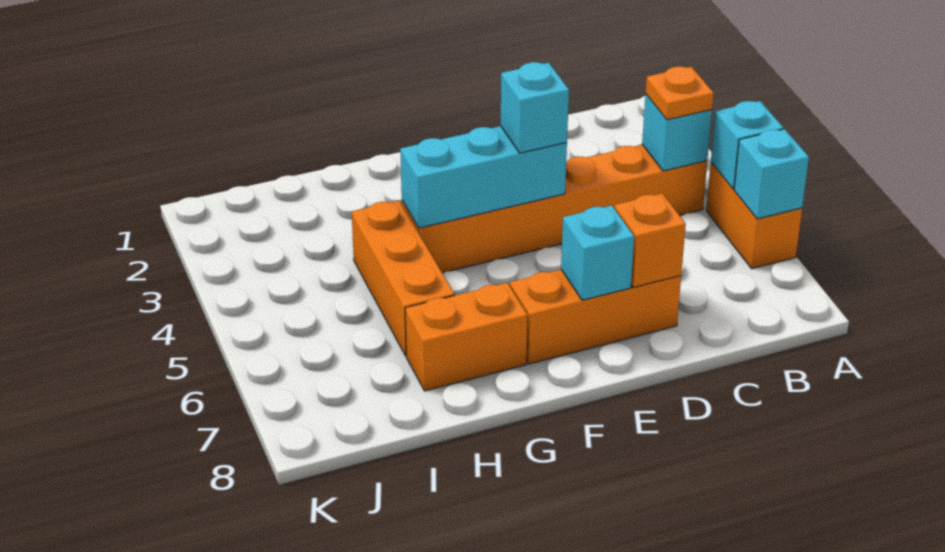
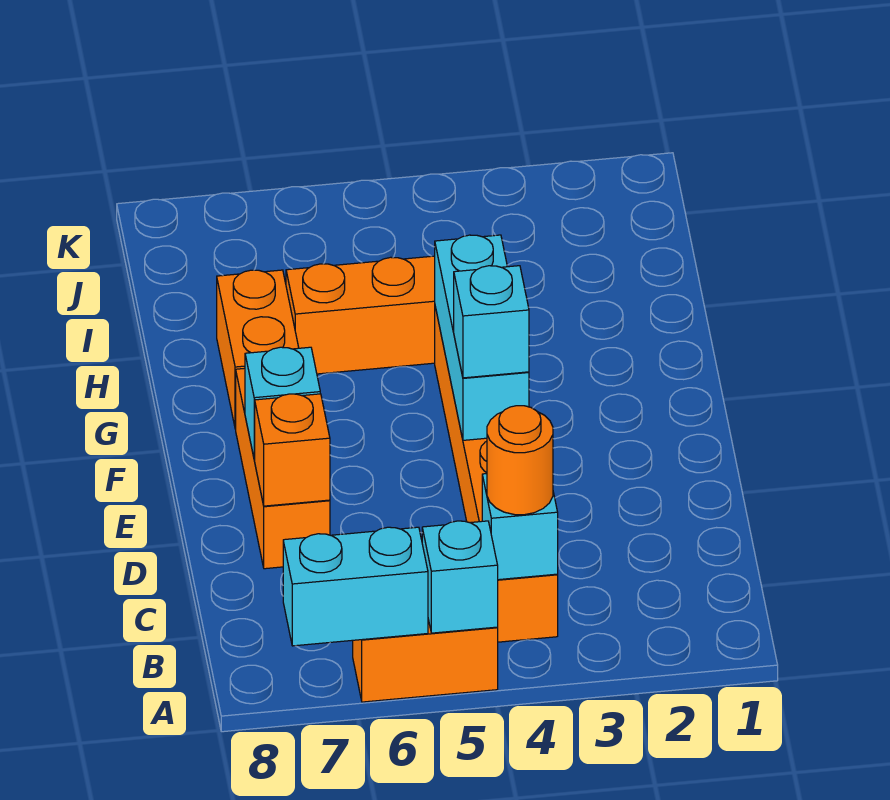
cyan 1x1 brick [734,129,809,219] -> cyan 1x2 brick [283,527,428,646]
orange 1x1 plate [646,67,714,120] -> orange 1x1 round brick [487,406,553,515]

